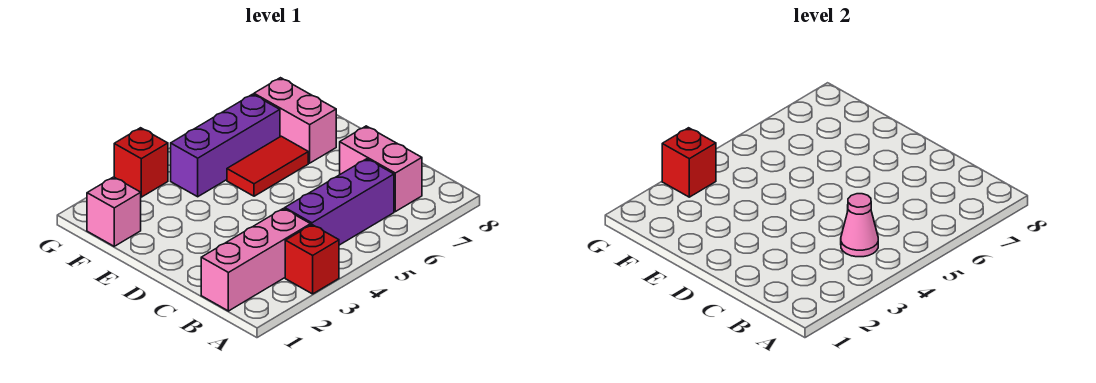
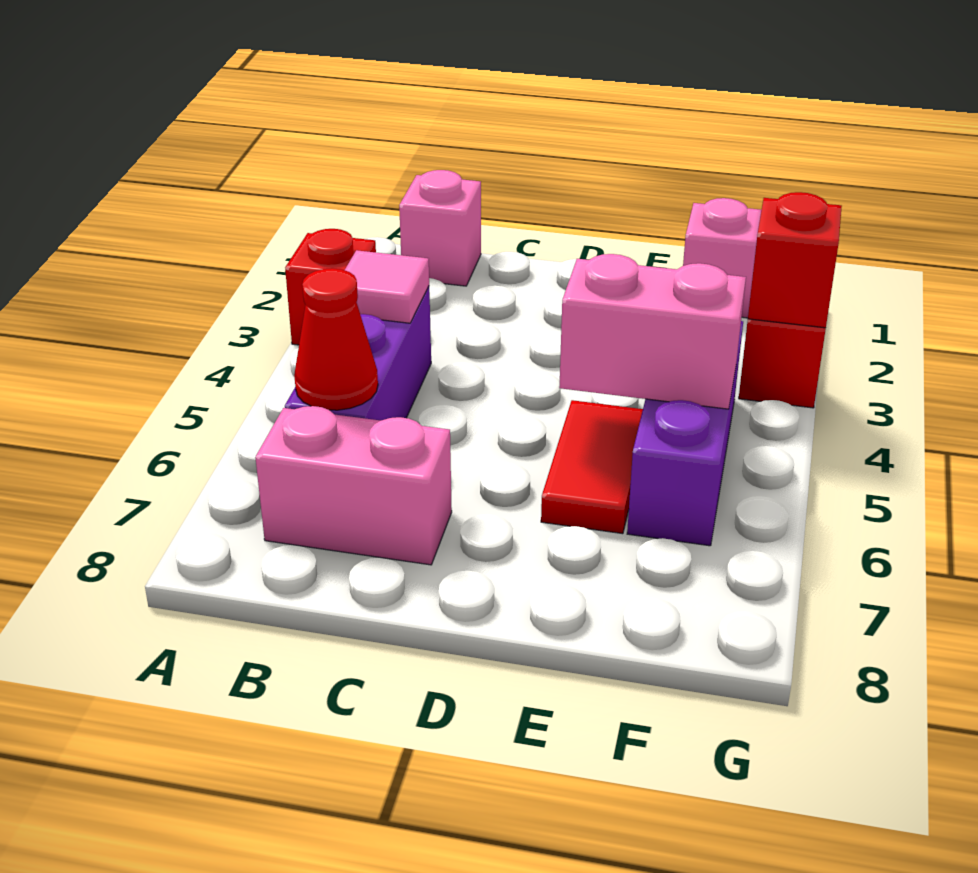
pink 1x3 brick [201,209,311,311] -> pink 1x1 brick [399,170,481,286]
pink 1x1 cone [841,194,878,257] -> pink 1x1 tile [345,250,429,323]
none -> red 1x1 cone [294,268,378,410]
pink 1x2 brick [254,78,336,163] -> pink 1x2 brick moved to [559,254,746,409]

